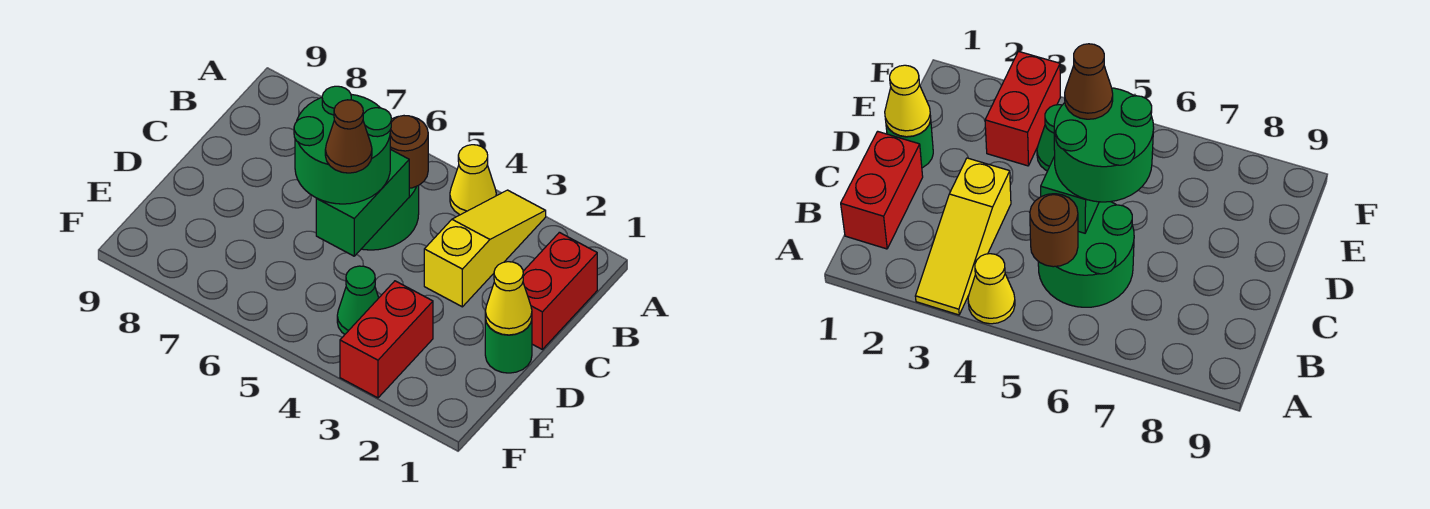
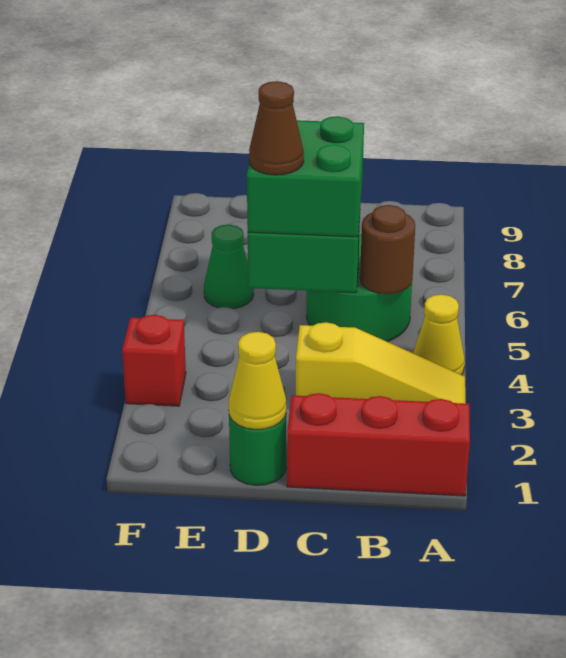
red 1x2 brick [523,232,597,349] -> red 1x3 brick [287,393,470,496]
green 2x2 round brick [294,86,391,204] -> green 2x2 brick [247,116,364,237]
red 1x2 brick [340,281,433,398] -> red 1x1 brick [122,315,186,406]
green 1x1 cone [337,266,379,334] -> green 1x1 cone moved to [204,225,254,309]

